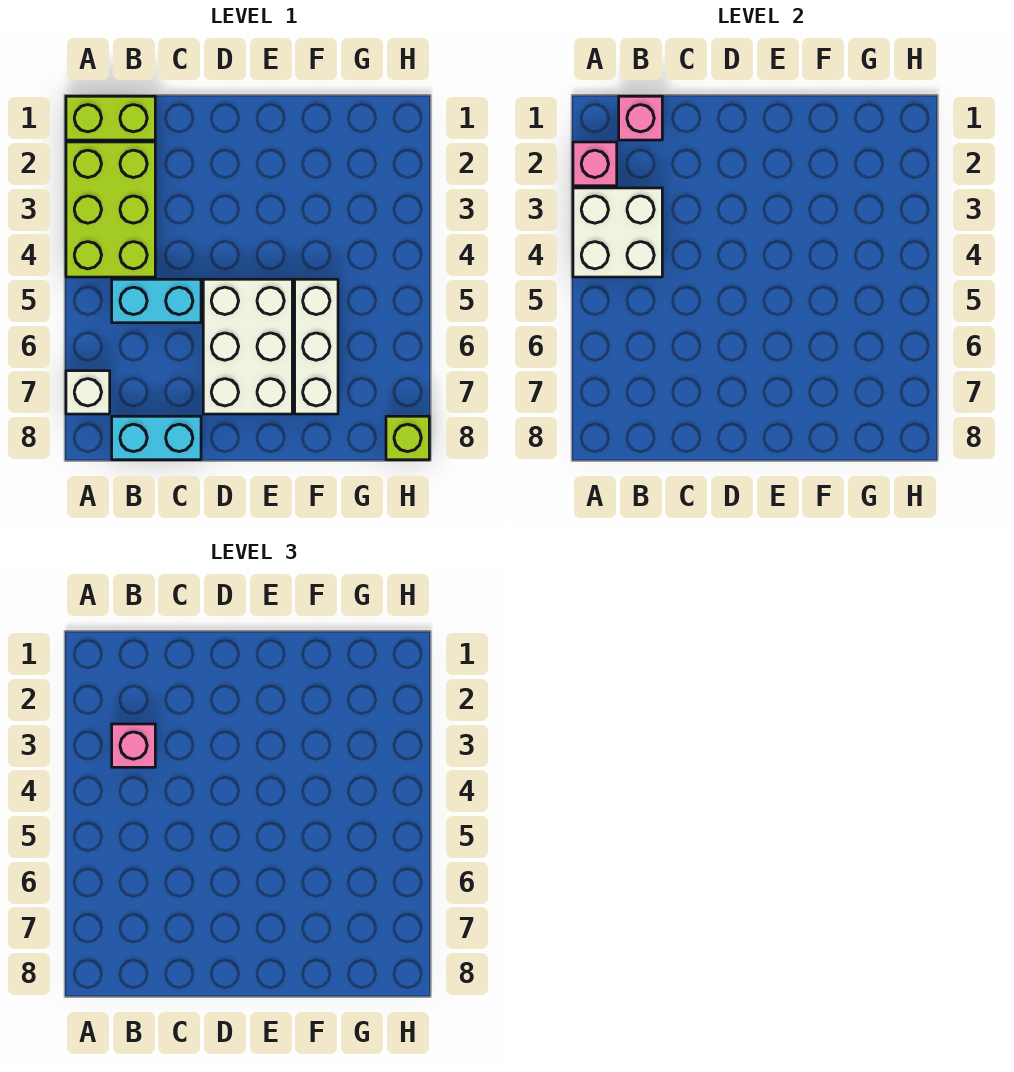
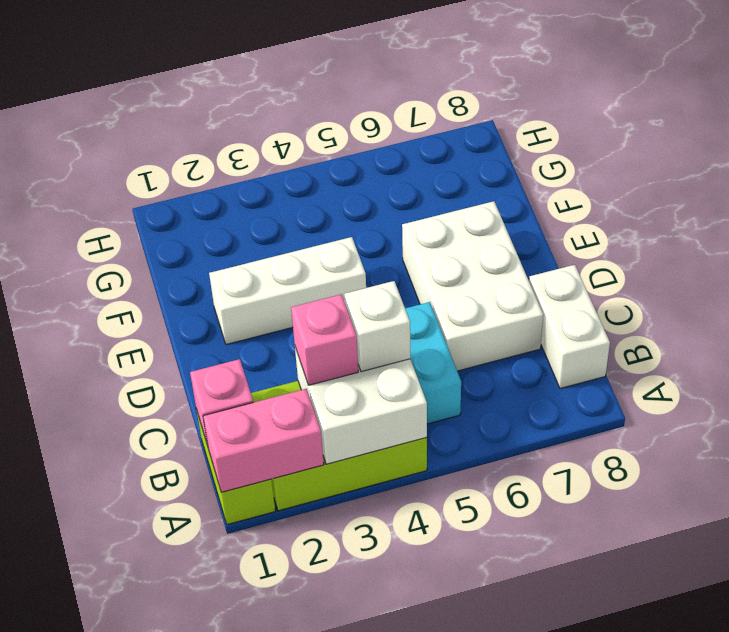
pink 1x1 brick [573,142,617,186] -> pink 1x2 brick [203,389,324,492]
white 1x1 brick [66,371,110,414] -> white 1x1 brick moved to [344,281,411,372]
cyan 1x2 brick [112,416,201,460] -> white 1x2 brick [529,265,610,388]
white 2x3 brick [203,279,292,414] -> white 2x3 brick turned to [402,201,543,371]
white 1x3 brick [295,279,338,414] -> white 1x3 brick moved to [209,237,366,344]
lime 1x1 brick [386,416,429,460] -> none

